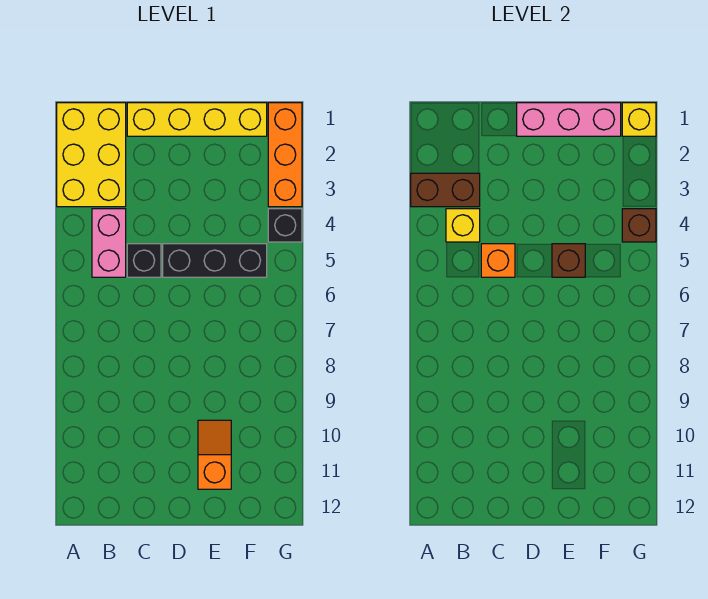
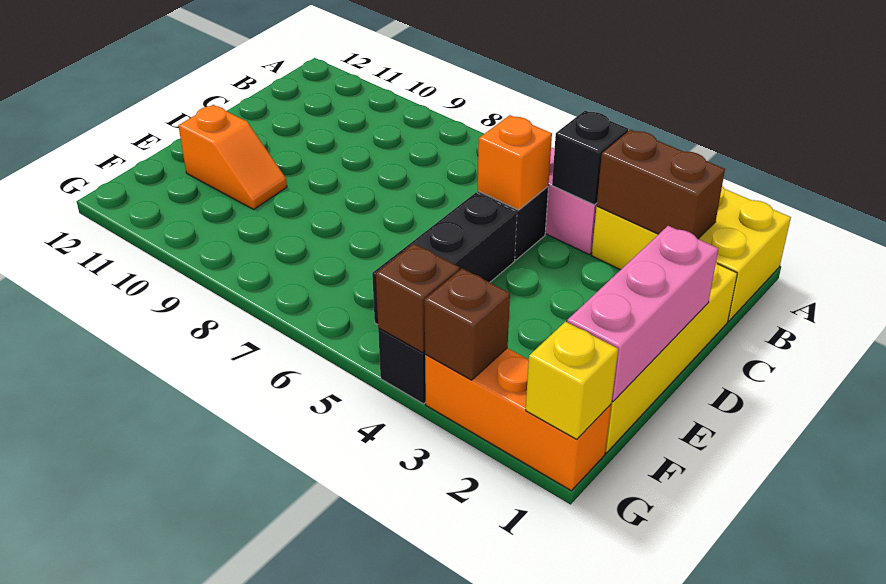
brown 1x2 brick [411,173,480,207] -> brown 1x2 brick turned to [597,129,725,239]
yellow 1x1 brick [446,209,480,242] -> black 1x1 brick [552,111,628,205]
brown 1x1 brick [552,244,585,277] -> brown 1x1 brick moved to [424,269,510,380]

